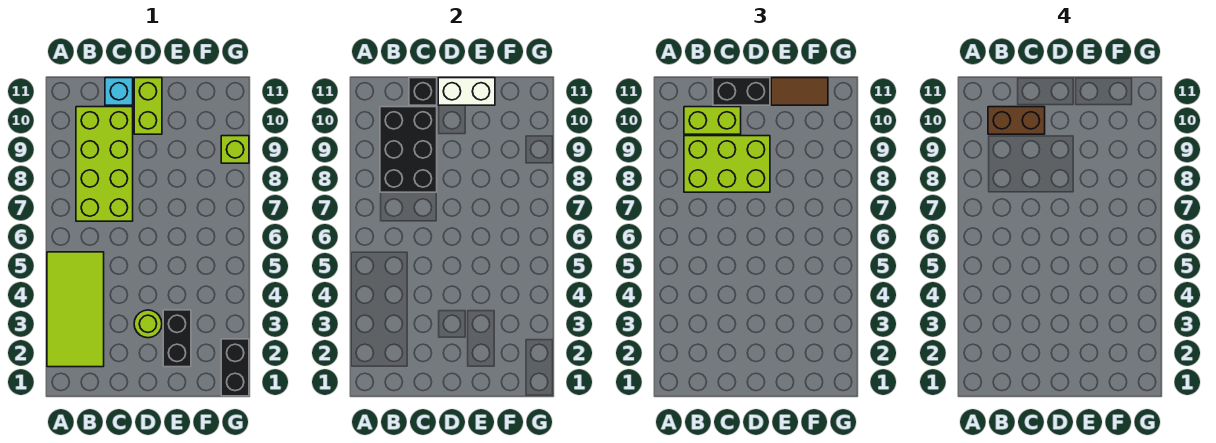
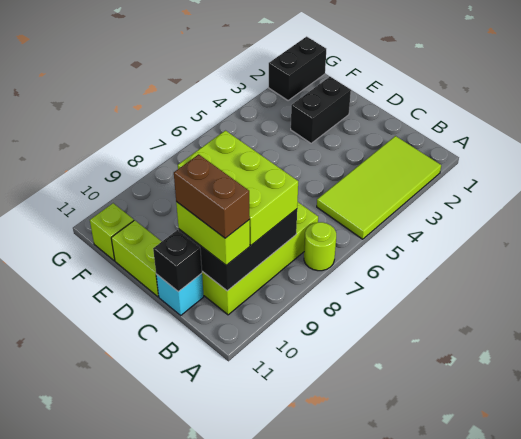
black 1x2 brick [713,78,770,105] -> none
lime 1x1 round brick [134,310,162,338] -> lime 1x1 round brick moved to [304,222,336,271]
lime 1x2 brick [134,78,162,134] -> lime 1x2 brick turned to [111,220,162,297]
white 1x2 brick [438,78,495,105] -> none
brown 1x2 tile [771,78,828,105] -> none
lime 1x1 brick [221,136,249,163] -> lime 1x1 brick moved to [90,203,134,261]

